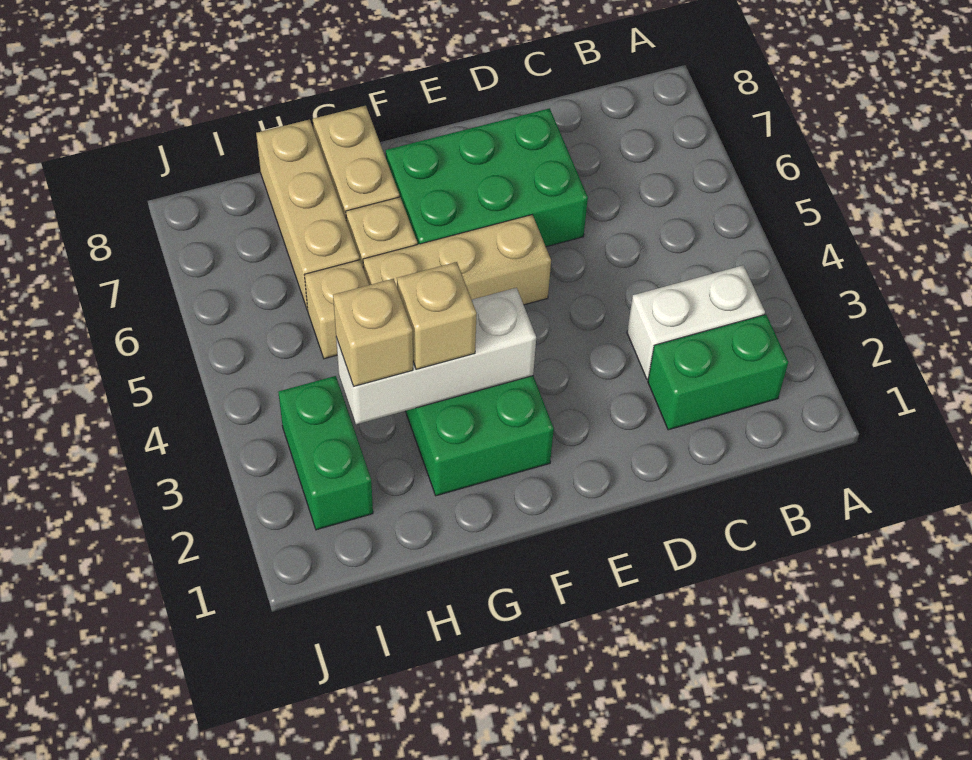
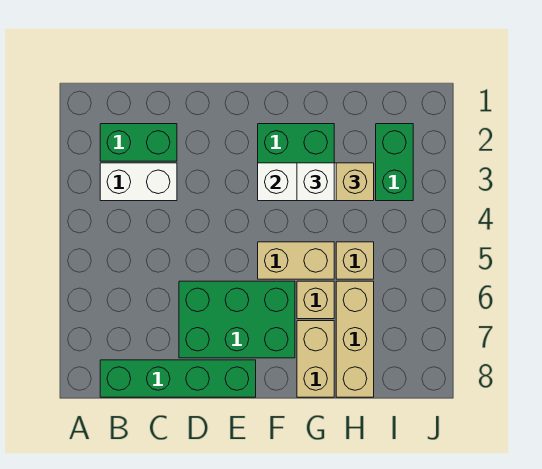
none -> green 1x4 brick [100,360,256,397]
tan 1x3 brick [363,215,551,305] -> tan 1x2 brick [258,242,334,279]
tan 1x1 brick [397,262,477,370] -> white 1x1 brick [297,163,334,201]

